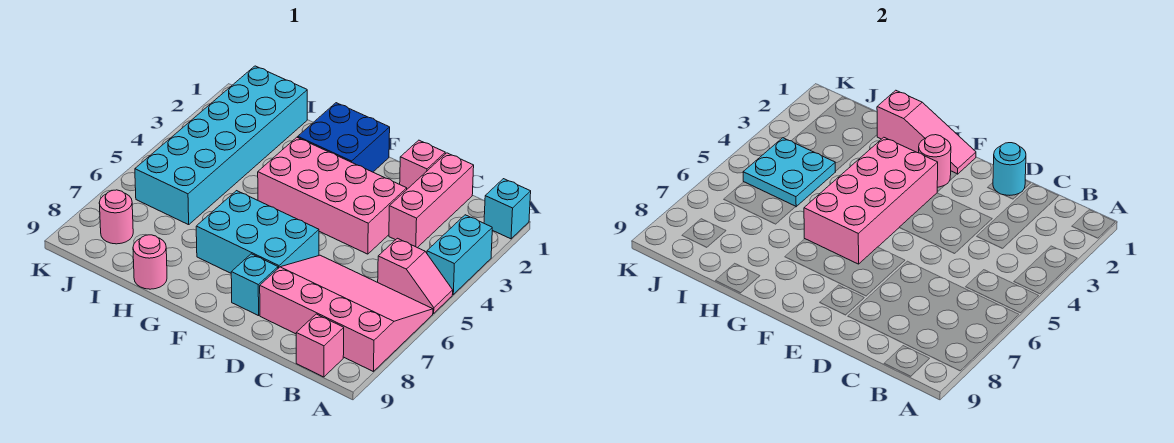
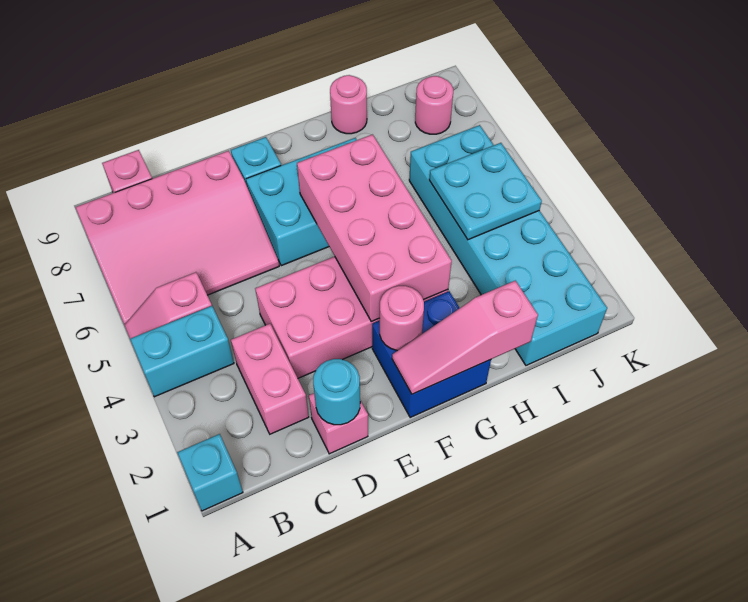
cyan 1x2 brick [427,215,492,294] -> cyan 1x2 brick turned to [130,306,234,397]
pink 1x3 brick [389,153,474,248] -> pink 1x2 brick [231,324,309,434]

